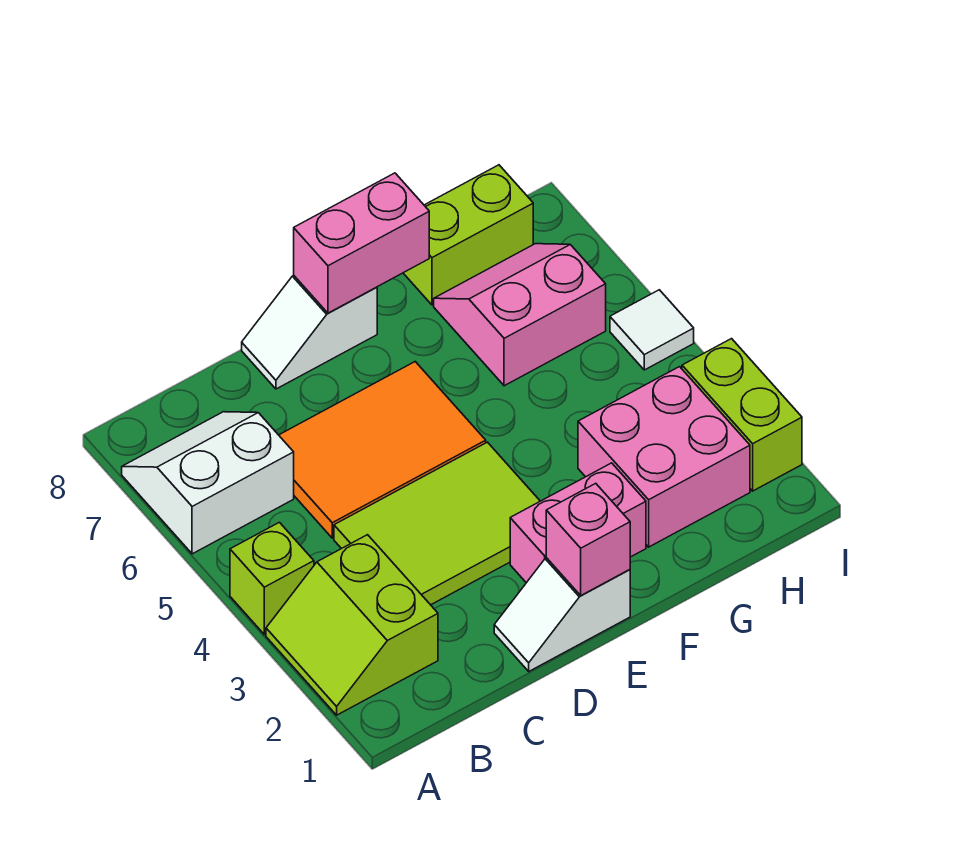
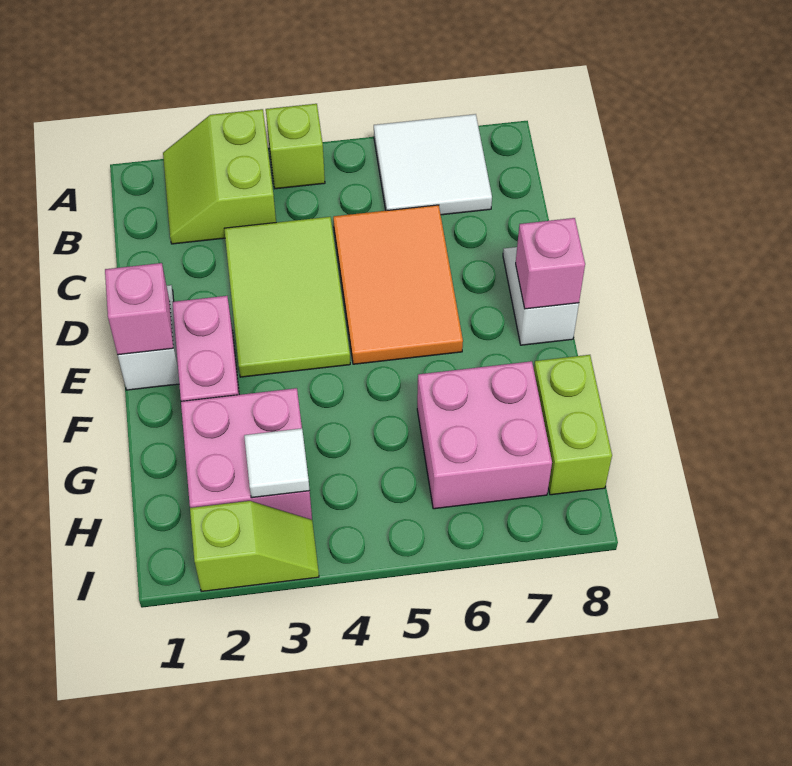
lime 2x2 slope [266,535,438,715] -> lime 2x2 slope turned to [163,109,276,244]
white 2x2 slope [122,412,294,554] -> white 2x2 tile [374,114,492,215]
pink 1x2 brick [294,173,429,313] -> pink 1x1 brick [516,218,585,309]
pink 2x2 slope [434,244,606,386] -> pink 2x2 brick [417,361,552,509]
lime 1x2 brick [682,339,802,491] -> lime 1x2 slope [190,501,319,591]
white 1x1 tile [610,290,694,370] -> white 1x1 tile moved to [244,428,310,498]

